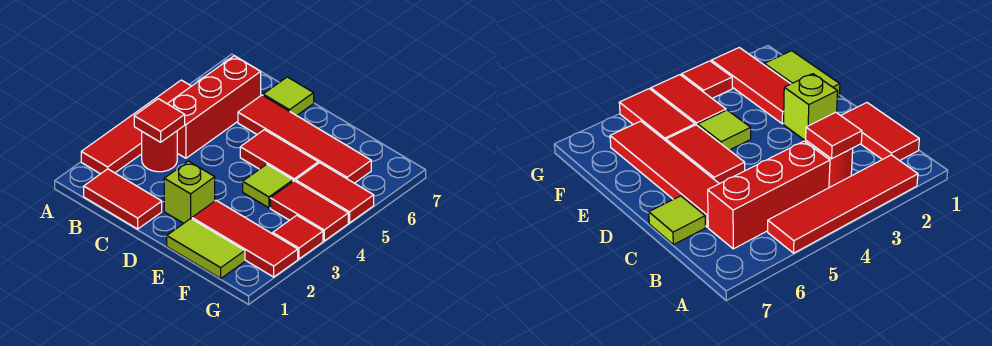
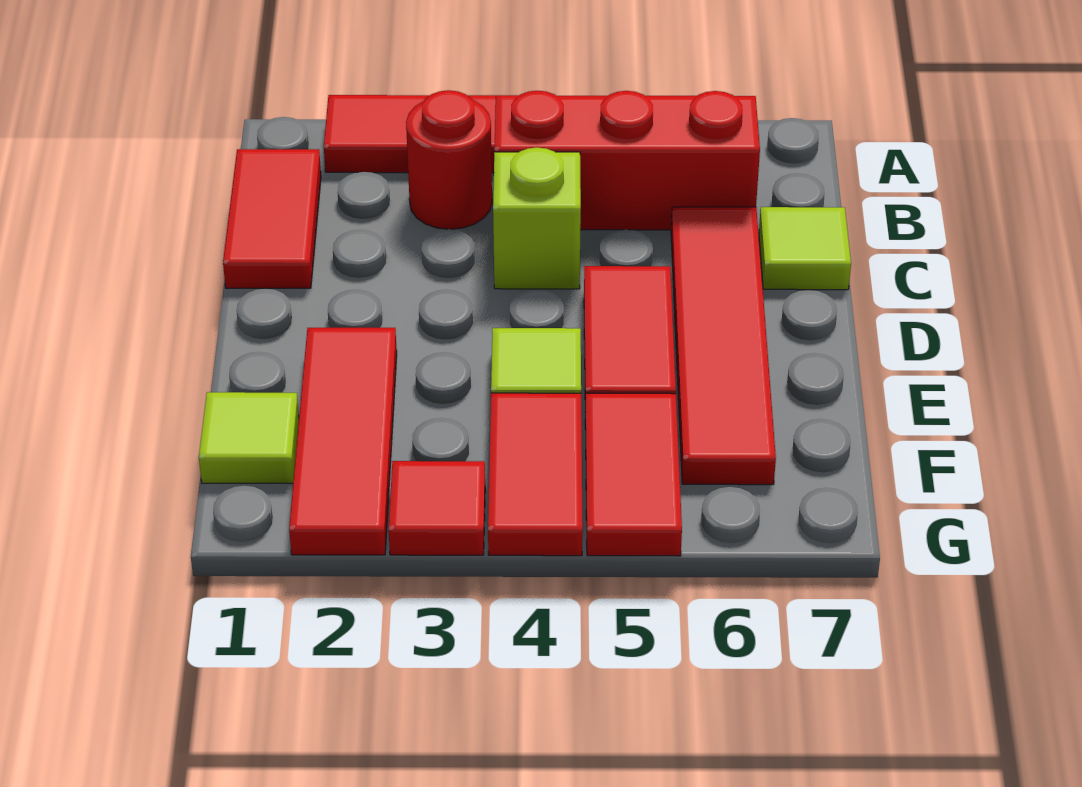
red 1x1 tile [134,99,185,142] -> none
lime 1x1 brick [164,161,215,223] -> lime 1x1 brick moved to [493,147,581,289]
lime 1x2 tile [167,219,245,278] -> lime 1x1 tile [199,392,299,483]

